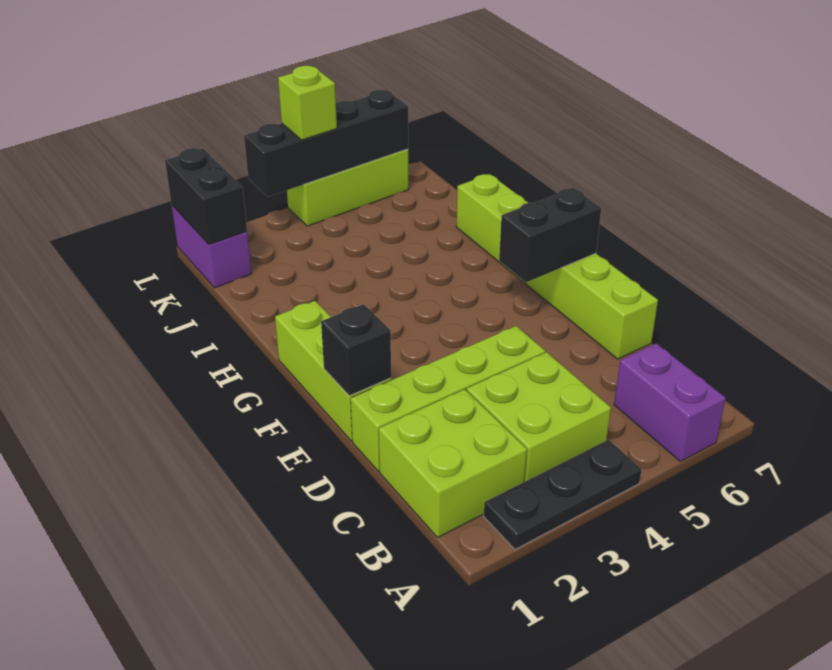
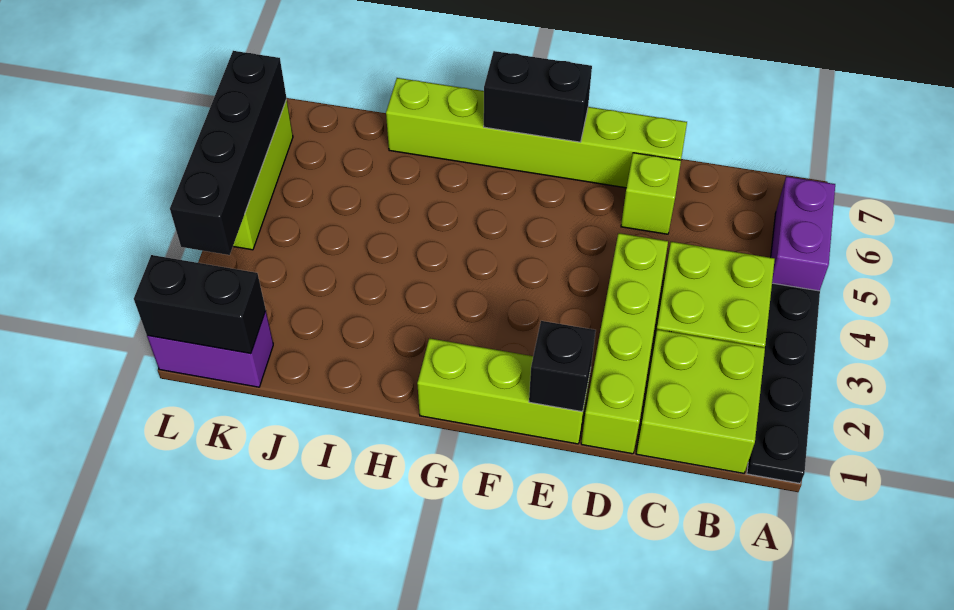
black 1x3 plate [484,440,642,549] -> black 1x4 plate [747,283,820,483]
purple 1x2 brick [614,343,726,461] -> purple 1x2 brick turned to [771,176,835,291]
black 1x2 brick [499,188,601,282] -> black 1x2 brick turned to [484,51,592,142]
lime 1x1 brick [278,66,337,140] -> lime 1x1 brick moved to [621,153,681,234]

